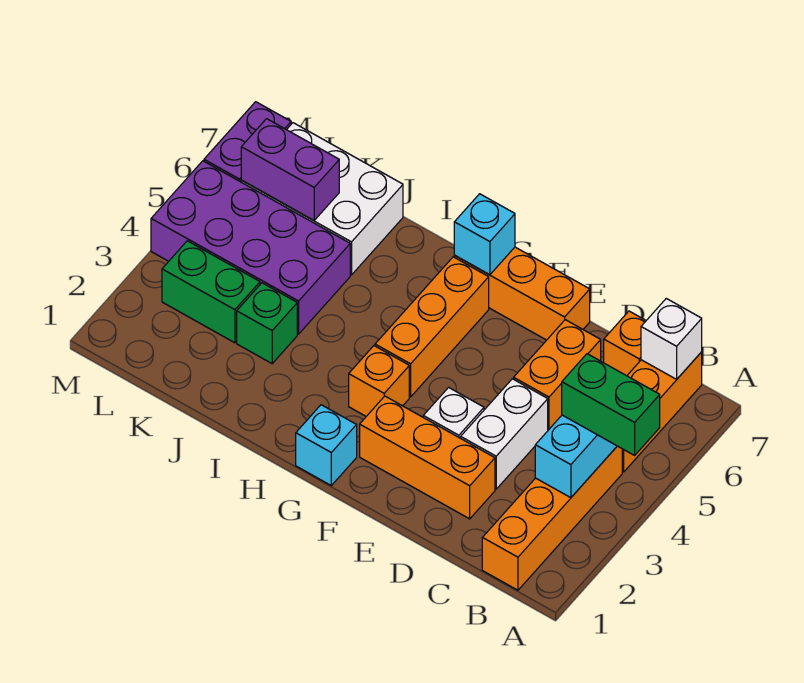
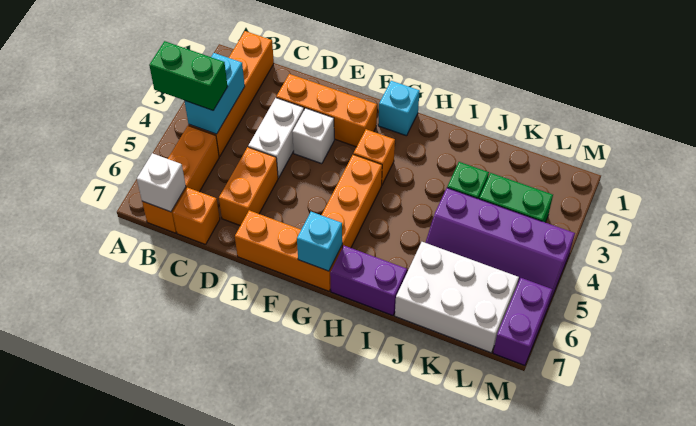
purple 2x4 brick [151,161,350,334] -> purple 2x4 slope [425,188,575,306]
purple 1x2 brick [241,119,339,220] -> purple 1x2 brick moved to [330,246,407,315]

